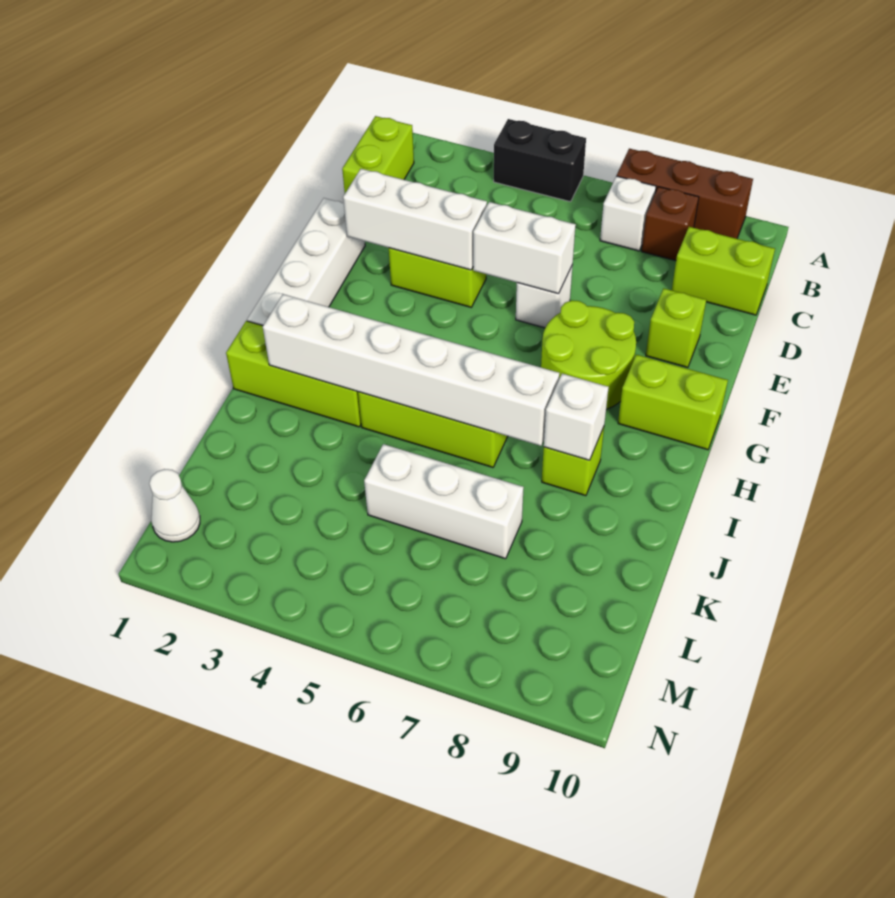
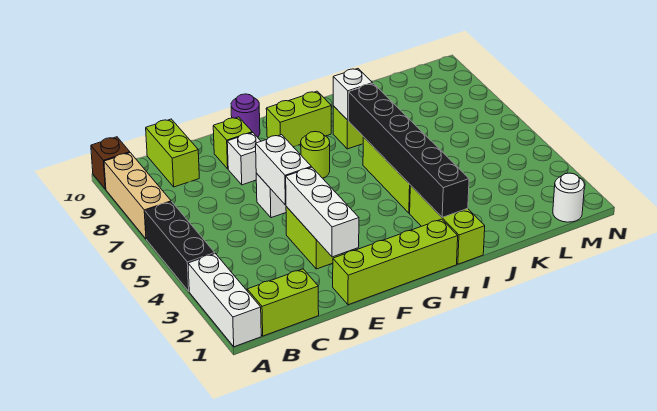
black 1x2 brick [494,119,586,202] -> black 1x3 brick [145,202,215,291]
brown 1x3 brick [617,149,753,239] -> tan 1x3 brick [104,153,171,239]
white 1x1 brick [600,176,656,251] -> white 1x1 brick moved to [227,133,261,185]
brown 1x1 brick [642,187,699,261] -> brown 1x1 brick moved to [91,137,130,189]
white 1x4 brick [247,198,365,326] -> lime 1x4 brick [333,219,458,305]
lime 2x2 round brick [541,300,636,409] -> lime 1x1 round brick [301,132,330,178]
none -> purple 1x1 round brick [231,94,260,137]
lime 1x2 brick [618,355,728,450] -> lime 1x2 brick turned to [266,91,331,147]
white 1x6 brick [263,294,560,446] -> black 1x6 brick [348,83,469,217]
white 1x3 brick [364,444,524,559] -> white 1x3 brick moved to [188,254,261,347]
white 1x1 cone [149,469,200,542] -> white 1x1 round brick [553,173,584,222]

